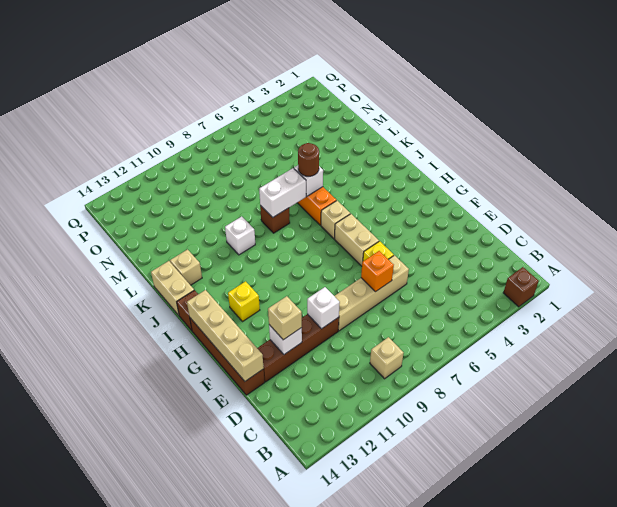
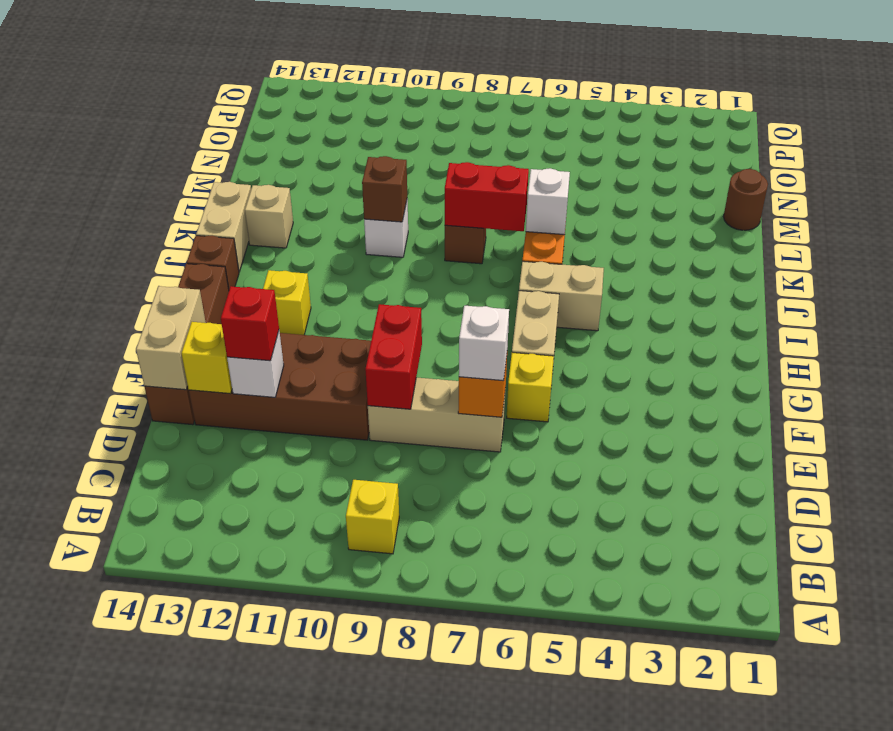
brown 1x1 brick [503,267,539,307] -> brown 1x1 brick moved to [362,156,407,222]
tan 1x1 brick [370,337,404,379] -> yellow 1x1 brick [346,480,399,554]
tan 1x4 brick [335,255,409,331] -> tan 1x3 brick [368,377,506,452]
none -> red 1x2 brick [365,304,422,409]
brown 1x4 brick [257,314,339,382] -> brown 2x4 brick [189,333,371,440]
white 1x1 brick [307,287,340,329] -> white 1x1 brick moved to [459,306,509,381]
tan 1x1 brick [268,296,302,340] -> red 1x1 brick [221,286,279,361]
none -> yellow 1x1 brick [181,322,232,394]
tan 1x4 brick [187,290,264,381] -> tan 1x2 brick [136,286,206,390]
tan 1x1 brick [321,201,350,239] -> tan 1x2 brick [519,261,604,331]
brown 1x1 round brick [298,143,319,176] -> brown 1x1 round brick moved to [724,169,768,230]
white 1x2 brick [259,168,306,217] -> red 1x2 brick [445,162,529,231]

